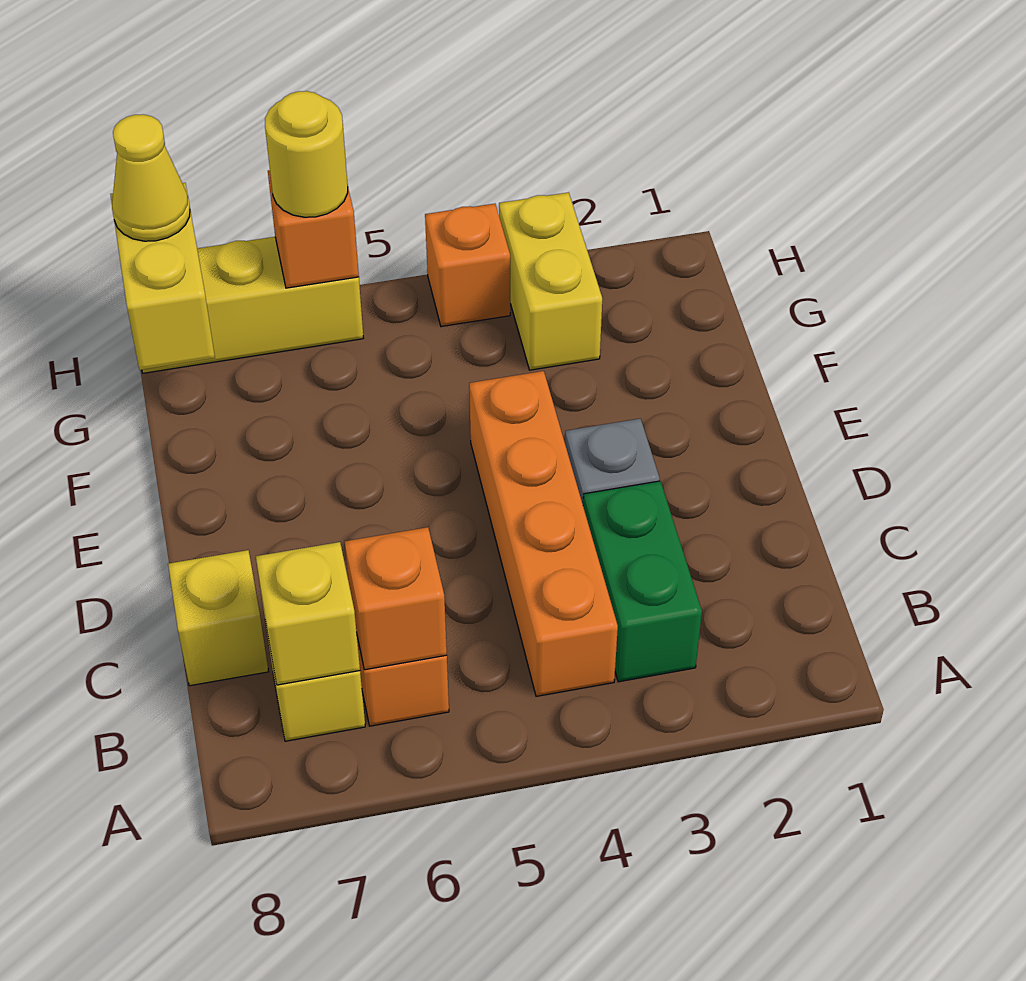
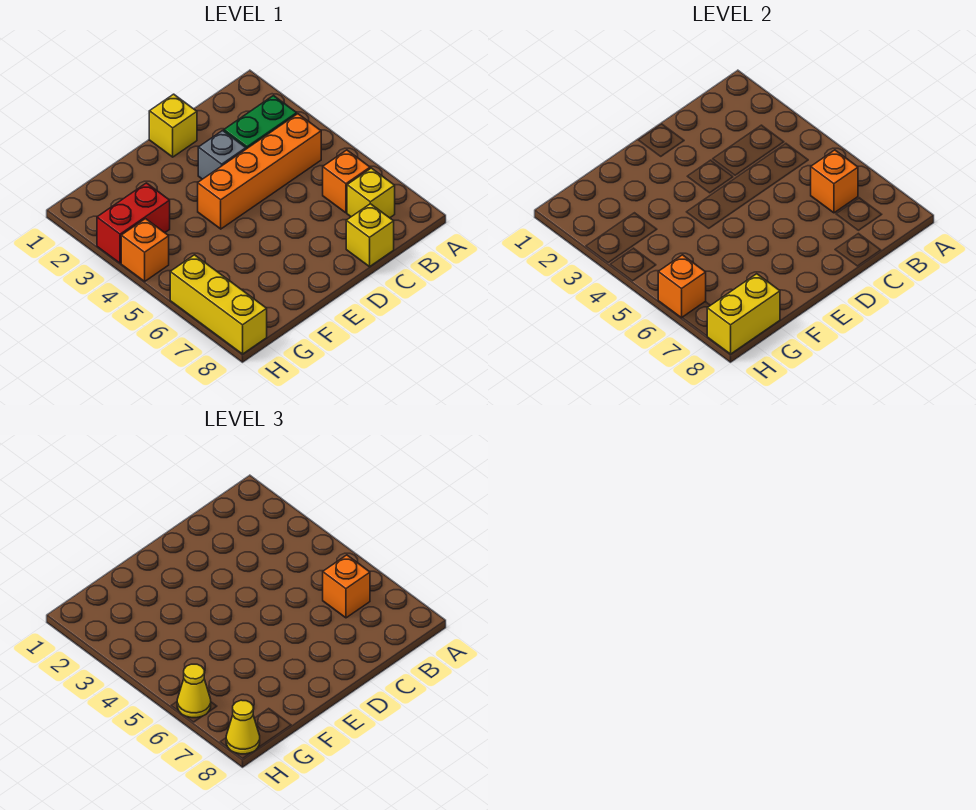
none -> orange 1x1 brick [323,555,370,618]
yellow 1x1 brick [256,542,360,685] -> yellow 1x1 brick moved to [149,94,197,157]
yellow 1x2 brick [499,192,602,370] -> red 1x2 brick [97,183,170,263]
yellow 1x1 round brick [265,91,348,217] -> yellow 1x1 cone [177,664,211,718]

